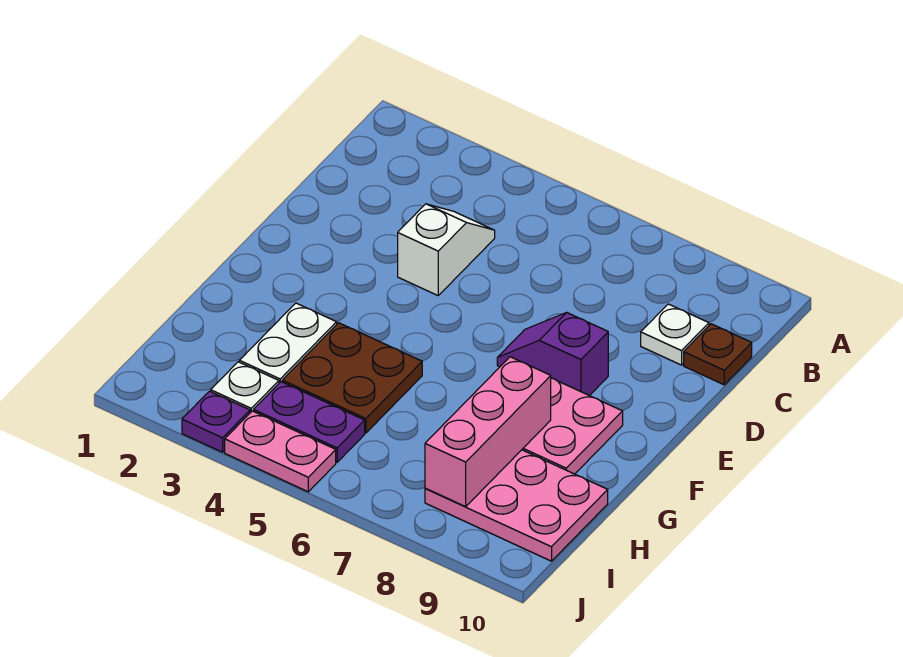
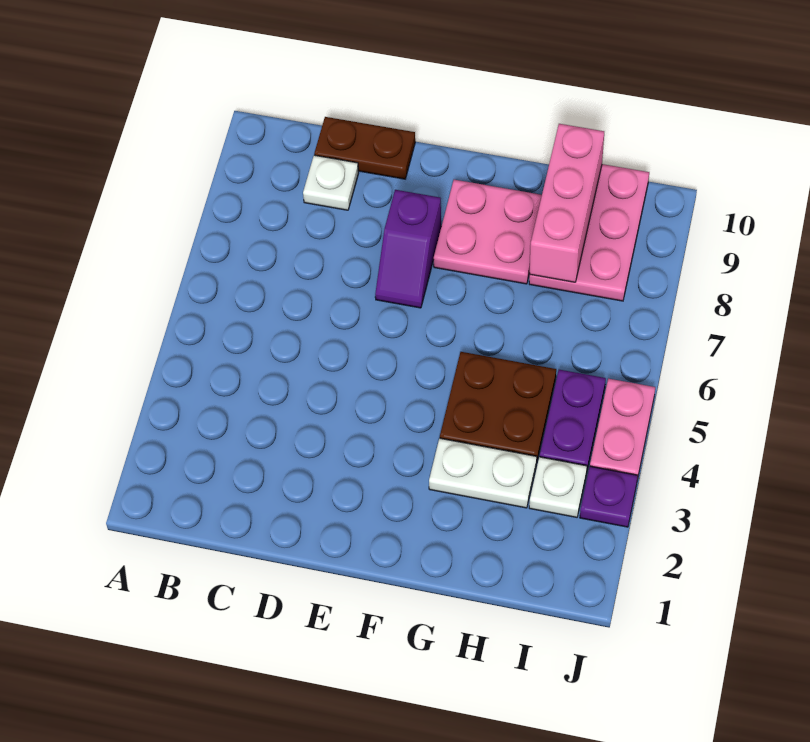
white 1x2 slope [398,204,495,295] -> none
brown 1x1 plate [684,324,752,385] -> brown 1x2 plate [314,117,415,179]
pink 1x3 brick [425,357,551,507] -> pink 1x3 brick turned to [530,124,604,282]

